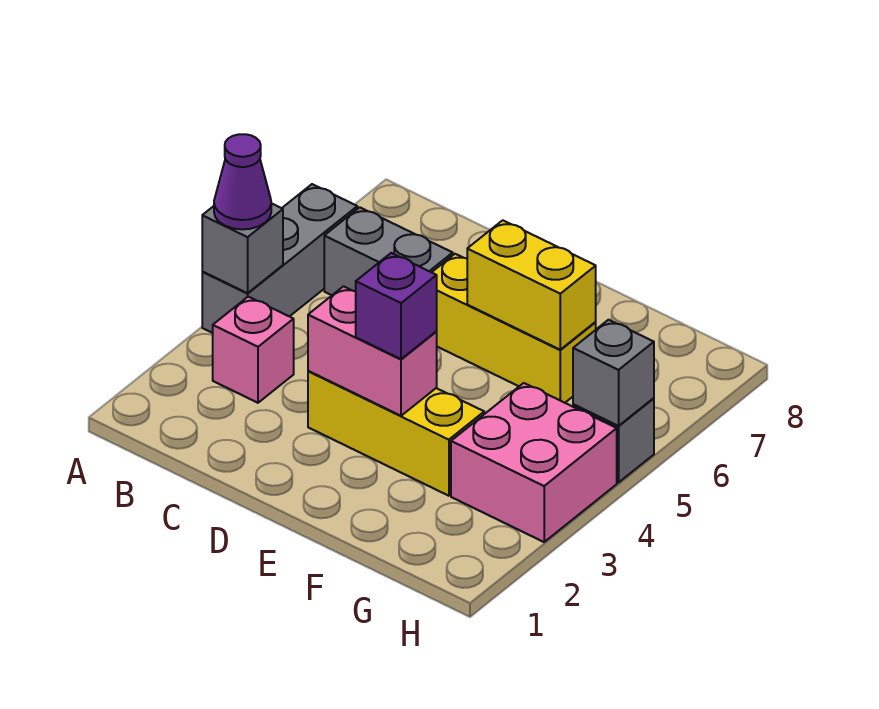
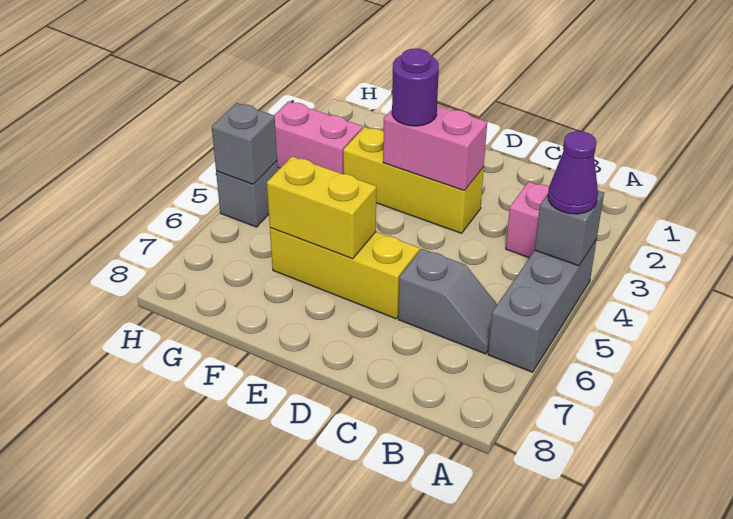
grey 1x2 brick [324,207,453,295] -> grey 1x2 slope [398,249,497,354]
purple 1x1 brick [356,253,437,359] -> purple 1x1 round brick [392,48,439,126]
pink 2x2 brick [451,383,617,542] -> pink 1x2 brick [274,101,363,174]

